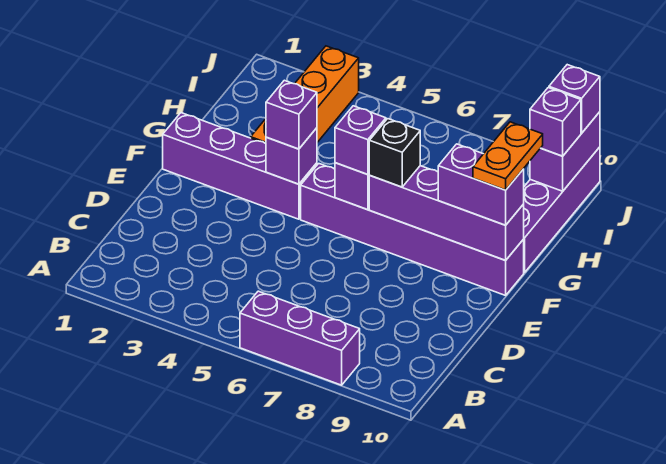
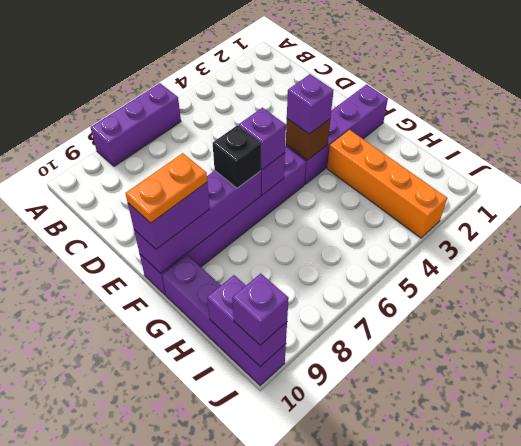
purple 1x1 brick [266,128,317,184] -> brown 1x1 brick [285,119,330,160]
orange 1x2 plate [473,122,543,190] -> orange 1x2 plate turned to [125,153,207,223]
purple 1x1 brick [530,88,581,156] -> none

